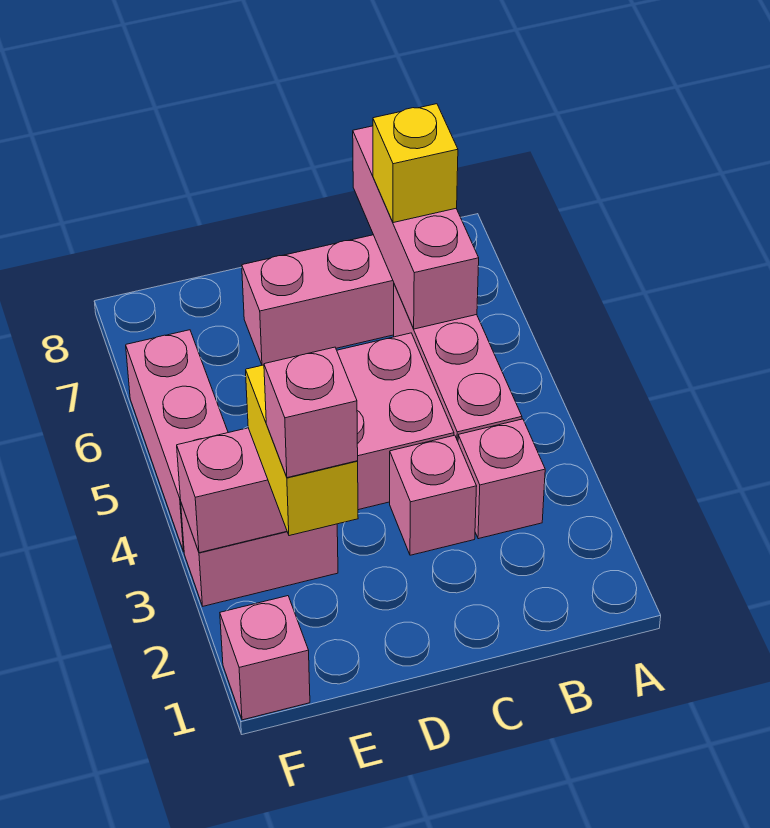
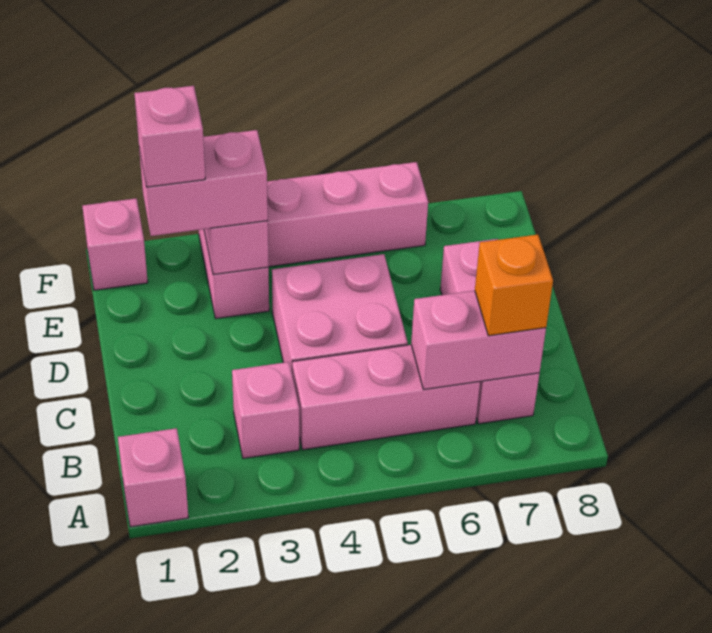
pink 1x3 brick [353,126,479,329] -> pink 1x2 brick [411,291,546,389]
yellow 1x1 brick [373,104,458,223] -> orange 1x1 brick [475,235,553,336]
pink 1x1 brick [390,435,477,555] -> pink 1x1 brick moved to [118,428,188,527]
yellow 1x2 brick [246,365,358,536] -> pink 1x2 brick [139,130,268,236]

